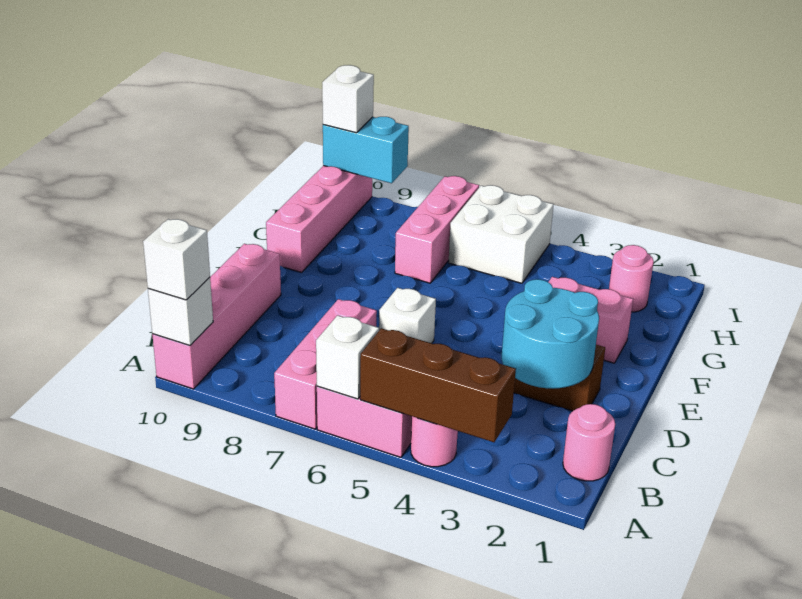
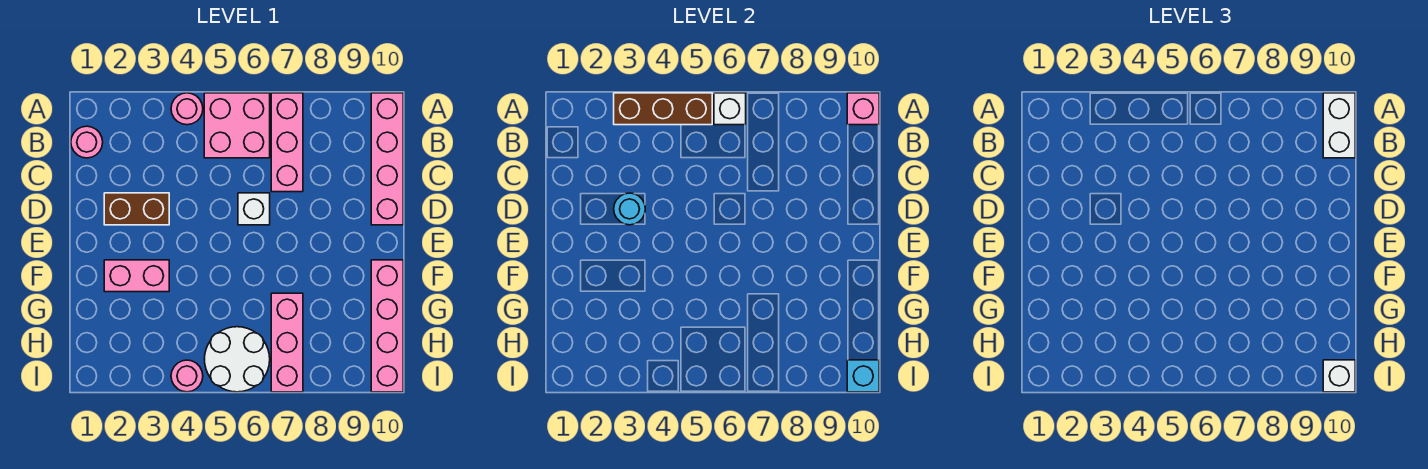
white 1x1 brick [148,277,213,345] -> pink 1x1 brick [847,93,879,125]
white 1x1 brick [143,219,210,300] -> white 1x2 brick [1323,93,1355,158]
cyan 2x2 round brick [502,279,599,389] -> cyan 1x1 round brick [614,193,645,225]
pink 1x1 round brick [609,245,654,312] -> pink 1x1 round brick moved to [171,360,203,392]
white 2x2 brick [449,185,554,283] -> white 2x2 round brick [204,327,270,392]
cyan 1x2 brick [323,117,409,183] -> cyan 1x1 brick [847,360,879,392]

